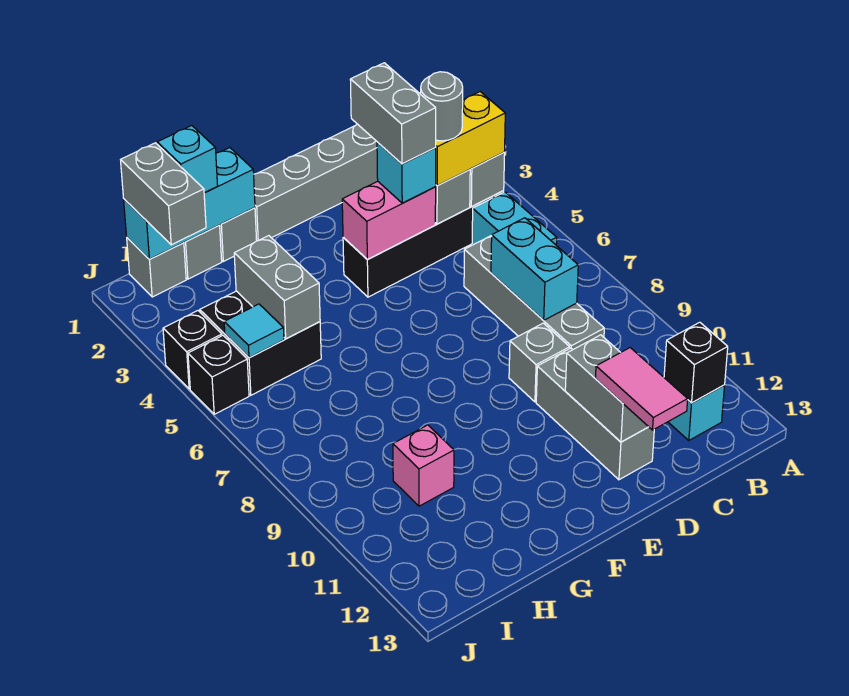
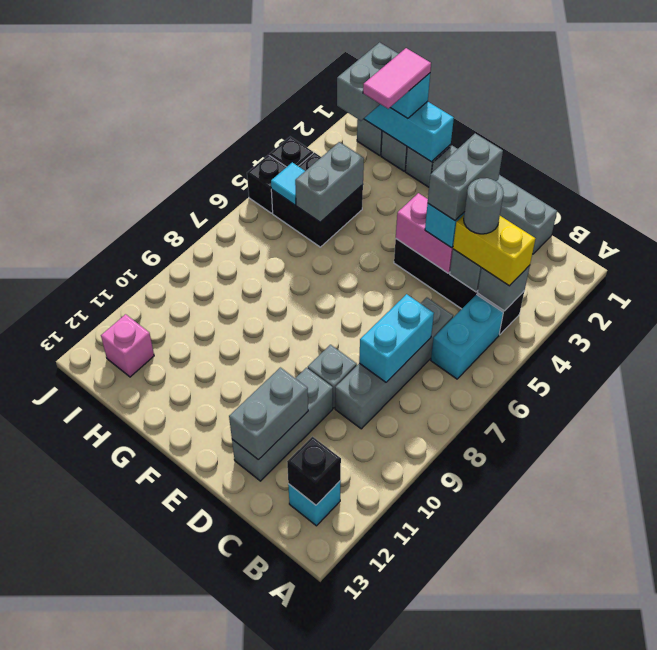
pink 1x2 tile [595,348,688,430] -> pink 1x2 tile moved to [363,48,431,109]
pink 1x1 brick [393,425,454,506] -> pink 1x1 brick moved to [101,314,154,377]

